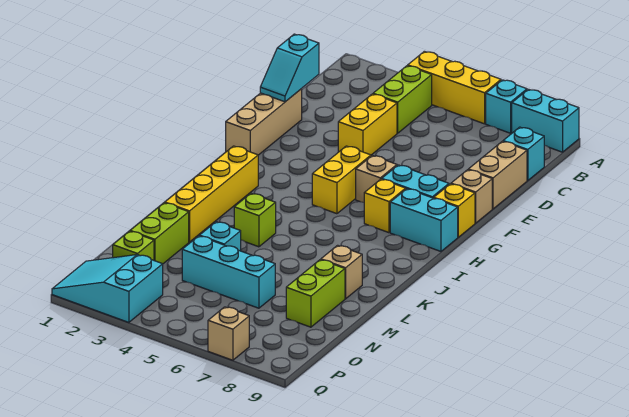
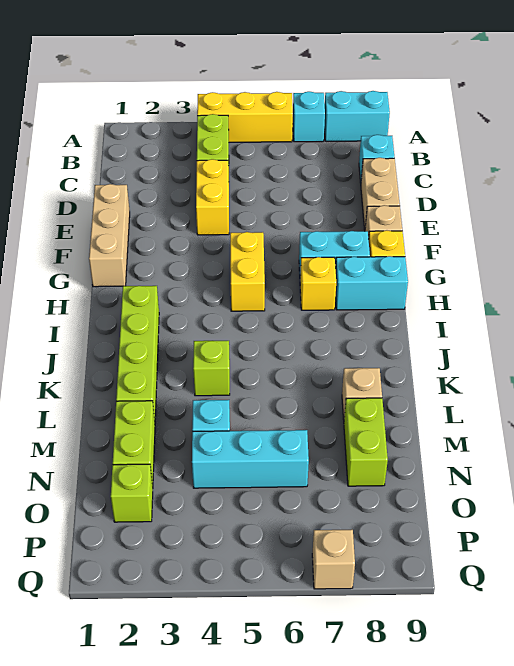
cyan 1x2 slope [260,34,319,102] -> none
tan 1x1 brick [356,156,397,202] -> none
yellow 1x4 brick [165,146,258,242] -> lime 1x4 brick [116,286,159,421]
cyan 2x3 slope [52,255,163,322] -> none

